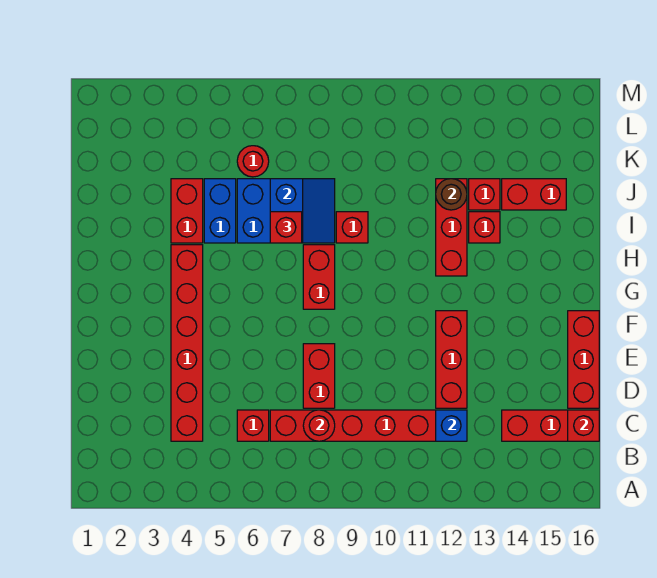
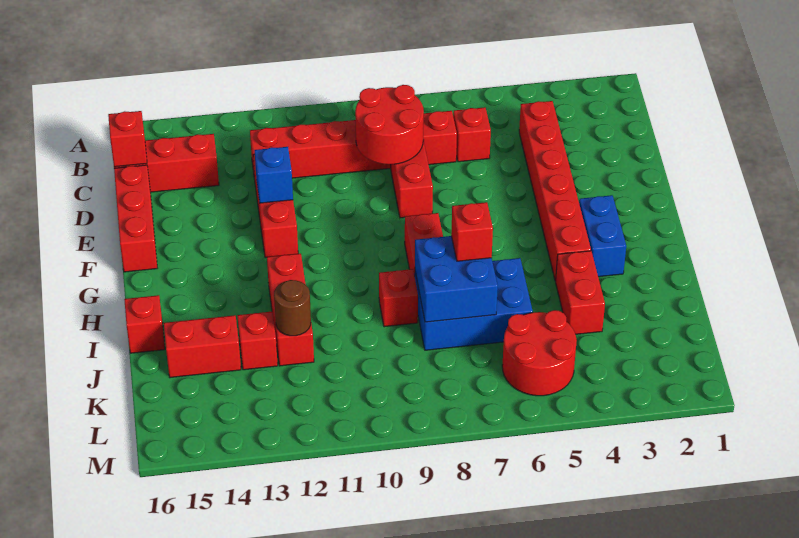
red 1x1 round brick [303,410,335,441] -> red 2x2 round brick [355,85,424,164]
blue 1x1 brick [436,410,467,441] -> blue 1x1 brick moved to [254,147,293,203]
blue 1x2 brick [204,179,236,243] -> blue 1x2 brick moved to [579,195,626,277]
blue 2x2 slope [270,179,335,243] -> blue 2x2 brick [415,236,498,322]
red 1x1 brick [469,212,500,243] -> red 1x1 brick moved to [124,295,165,353]
red 1x1 round brick [237,146,269,177] -> red 2x2 round brick [502,310,577,396]

